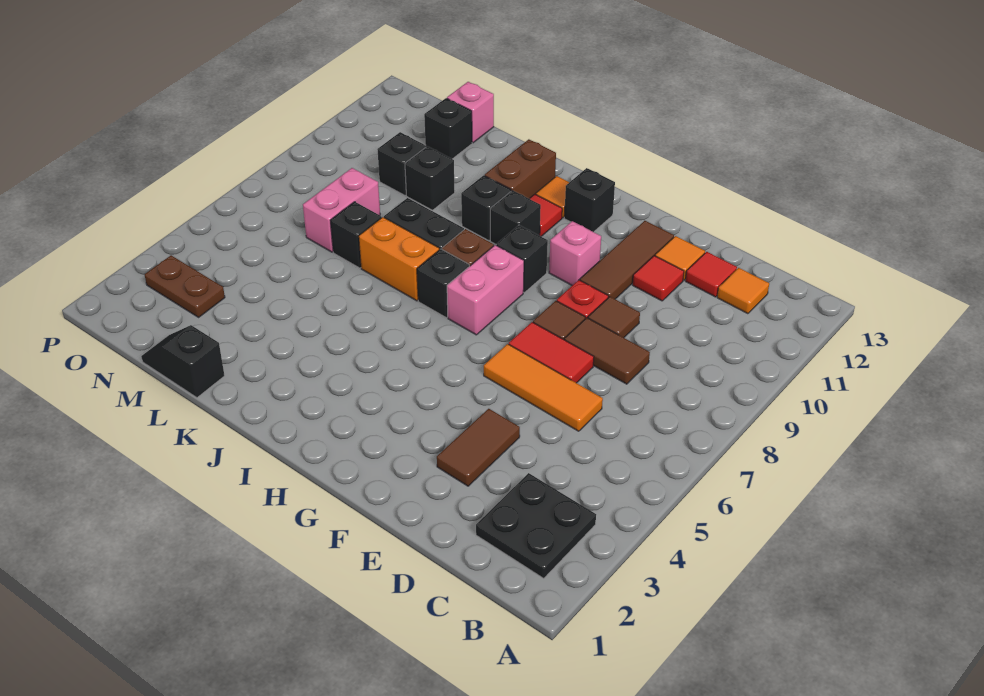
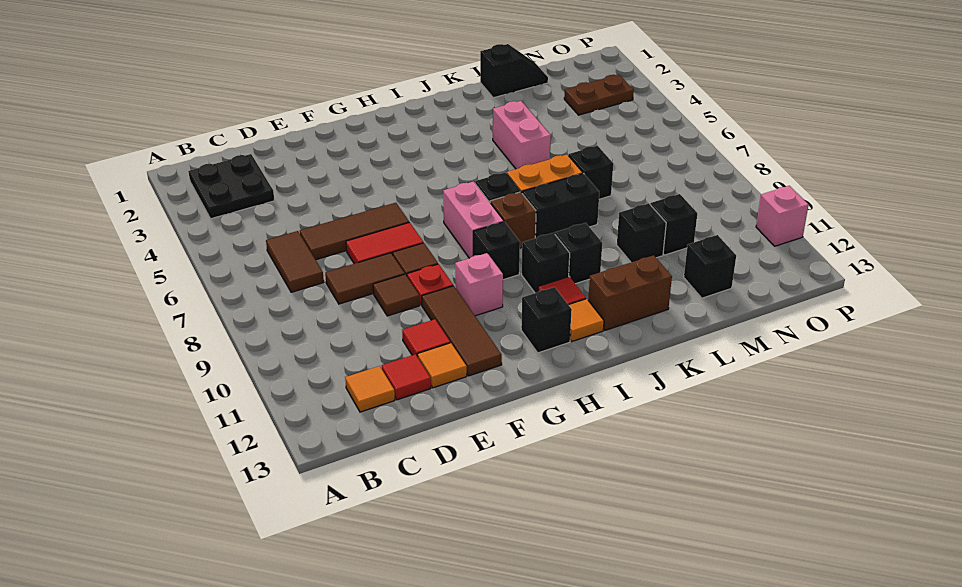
orange 1x3 tile [484,344,603,431] -> brown 1x3 tile [300,203,409,260]
brown 1x2 tile [437,409,520,486] -> brown 1x2 tile moved to [266,231,324,292]
brown 1x2 brick [485,139,556,198] -> brown 1x2 brick turned to [588,255,672,330]
pink 1x2 brick [303,168,380,252] -> pink 1x2 brick moved to [493,101,551,169]
pink 1x1 brick [447,82,494,143] -> pink 1x1 brick moved to [756,186,808,246]

